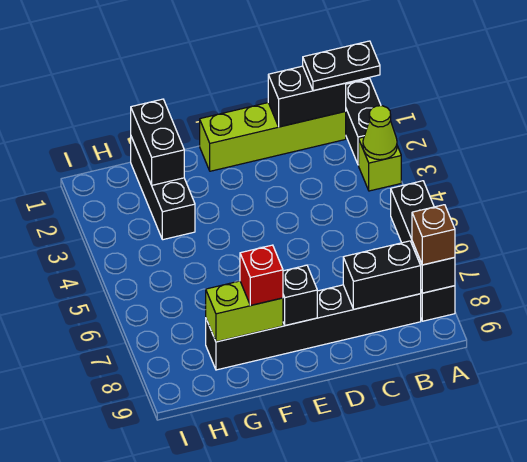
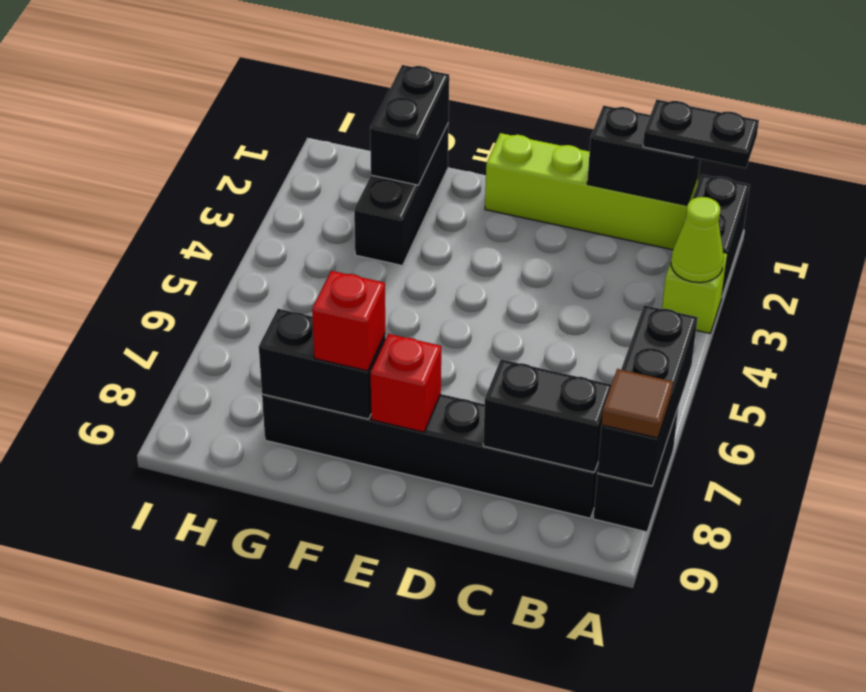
brown 1x1 brick [412,205,455,265] -> brown 1x1 tile [602,369,673,438]
black 1x1 brick [283,265,317,326] -> red 1x1 brick [371,334,441,432]
lime 1x2 brick [206,281,283,342] -> black 1x2 brick [259,309,386,419]

